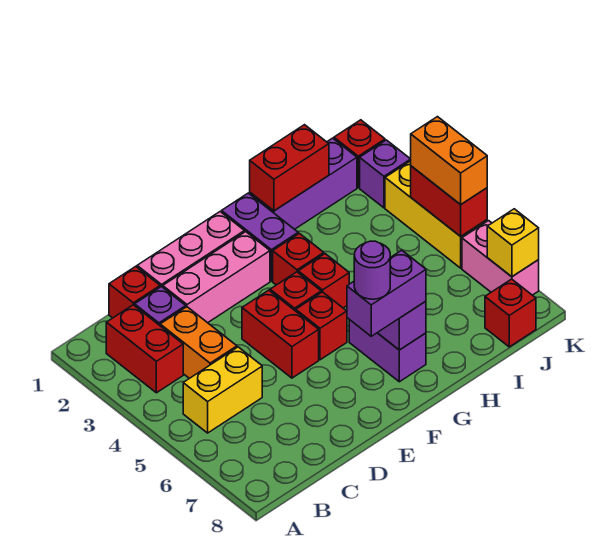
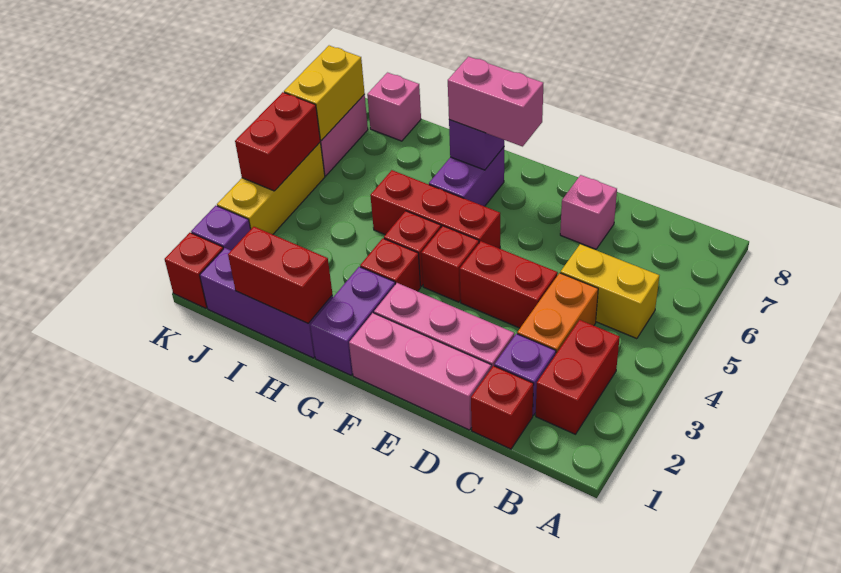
none -> pink 1x1 brick [560,175,617,249]
red 1x2 brick [242,290,319,378] -> red 1x2 brick turned to [460,241,558,328]
red 1x1 brick [296,292,347,360] -> red 1x3 brick [370,170,500,249]
purple 1x2 brick [347,250,426,336] -> pink 1x2 brick [448,57,543,146]
purple 1x1 round brick [354,241,390,299] -> none
red 1x1 brick [485,279,536,347] -> pink 1x1 brick [367,73,421,141]
orange 1x2 brick [411,117,487,205] -> none
yellow 1x1 brick [487,209,539,277] -> yellow 1x2 brick [284,46,365,140]

